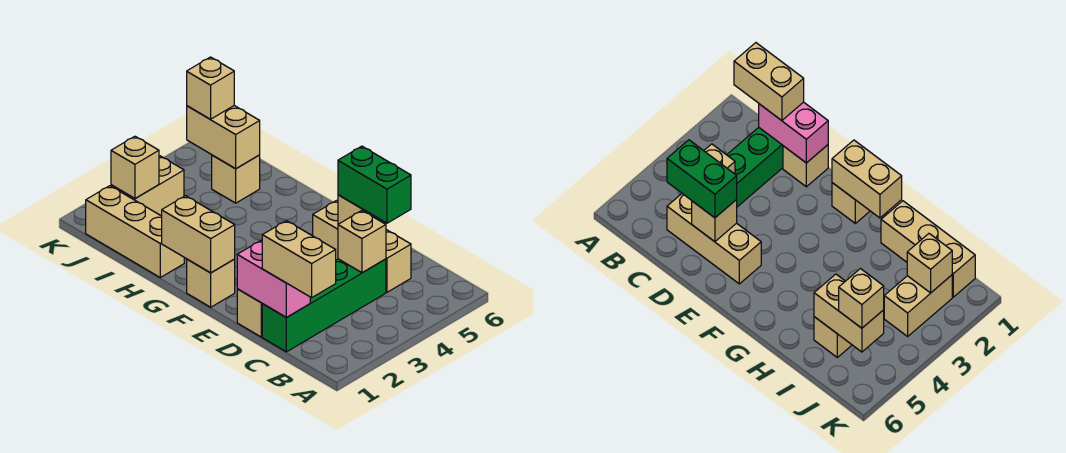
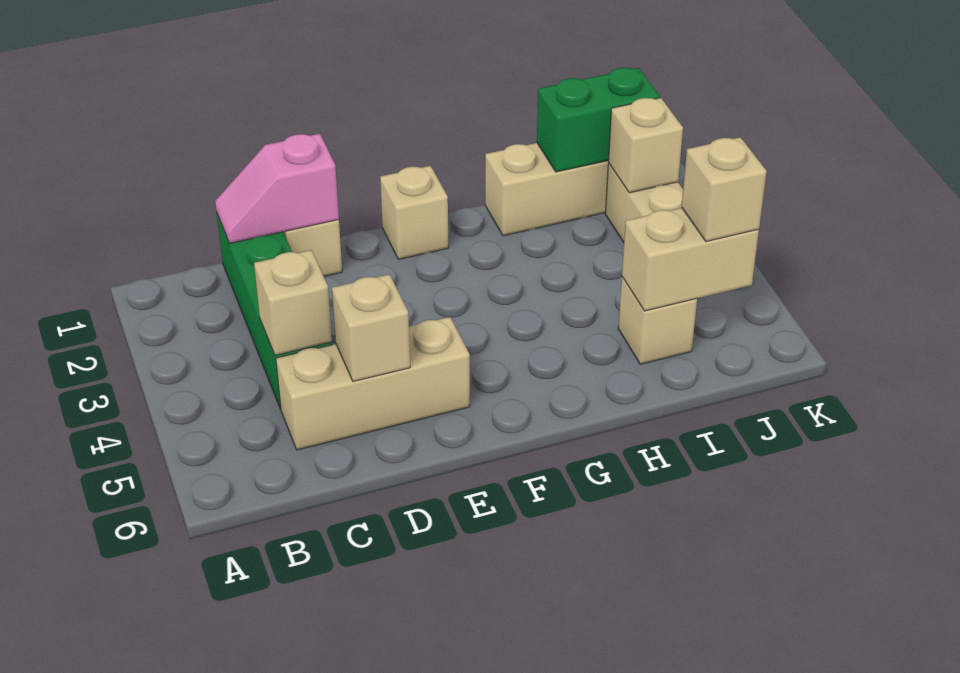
tan 1x2 brick [262,221,336,298] -> none
pink 1x2 brick [237,240,310,317] -> pink 1x2 slope [215,134,339,243]
green 1x2 brick [338,146,411,223] -> green 1x2 brick moved to [537,68,660,172]
tan 1x2 brick [162,196,235,273] -> none

